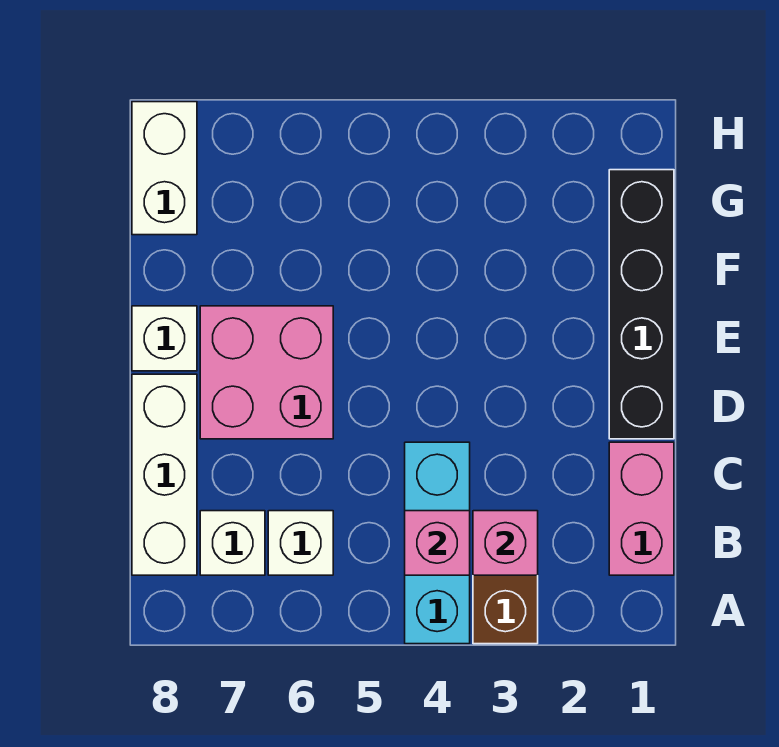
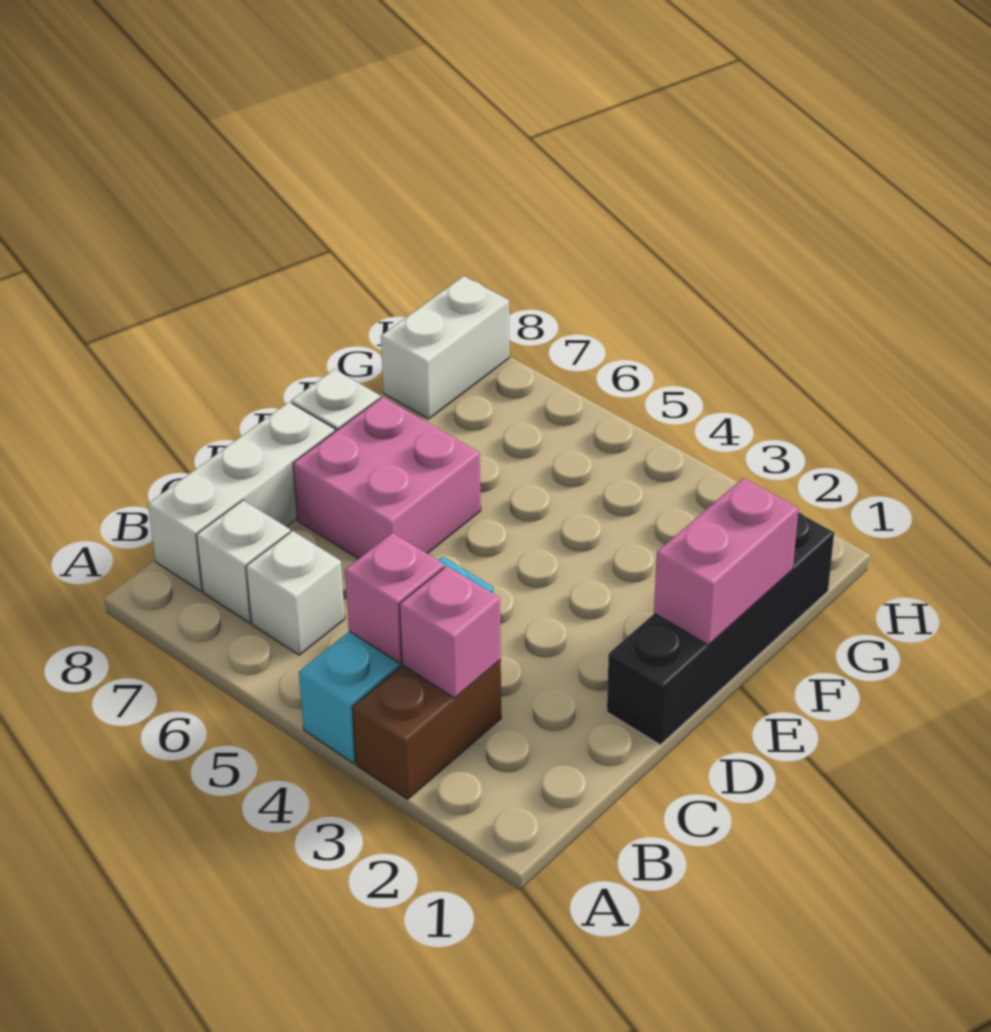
pink 1x2 brick [609,442,674,575] -> pink 1x2 brick moved to [654,478,798,645]

